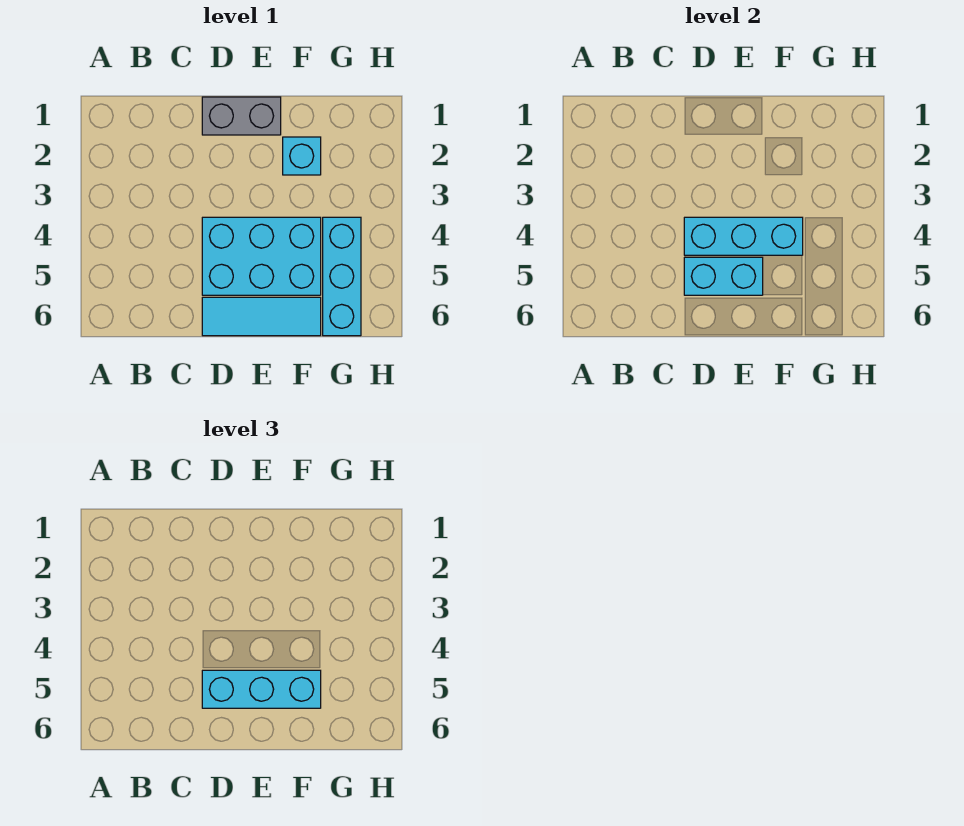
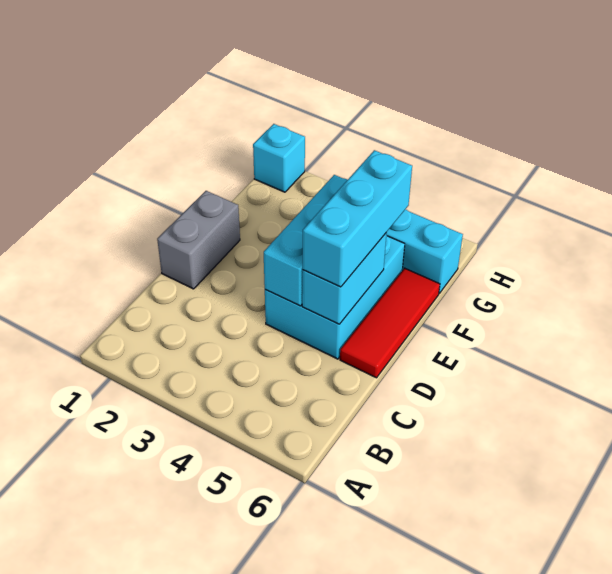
cyan 1x3 tile [202,297,321,336] -> red 1x3 tile [340,268,440,378]
cyan 1x1 brick [283,137,321,175] -> cyan 1x1 brick moved to [253,124,305,192]

